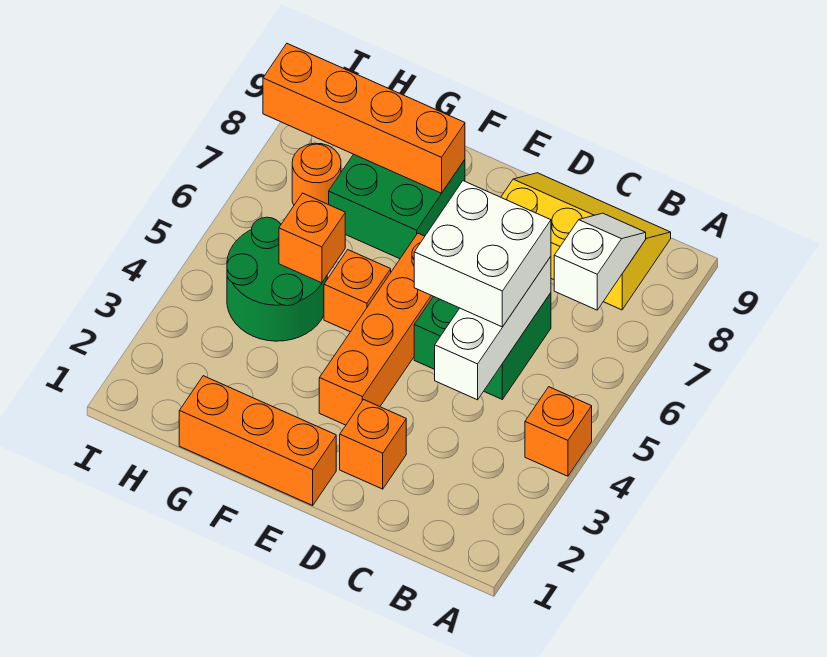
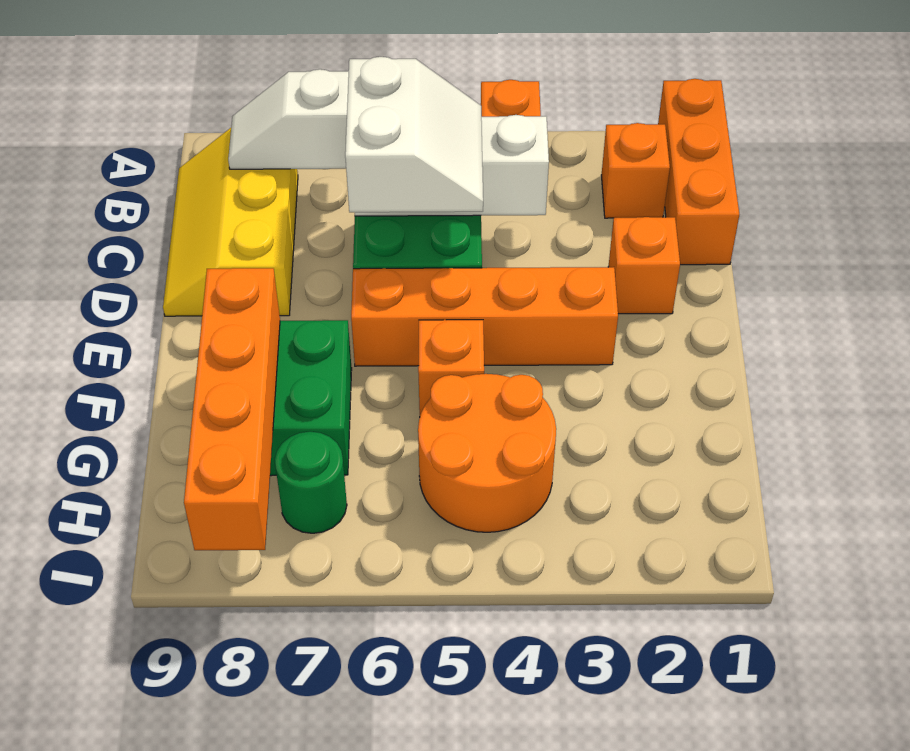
white 2x2 brick [414,181,551,327] -> white 2x2 slope [345,57,483,212]
orange 1x3 brick [179,376,336,505] -> orange 1x3 brick moved to [658,79,739,265]
green 2x2 round brick [227,217,327,341] -> orange 2x2 round brick [418,374,556,532]
orange 1x1 brick [279,193,345,283] -> orange 1x1 brick moved to [601,123,670,218]
orange 1x1 round brick [292,143,341,205] -> green 1x1 round brick [275,432,347,533]

